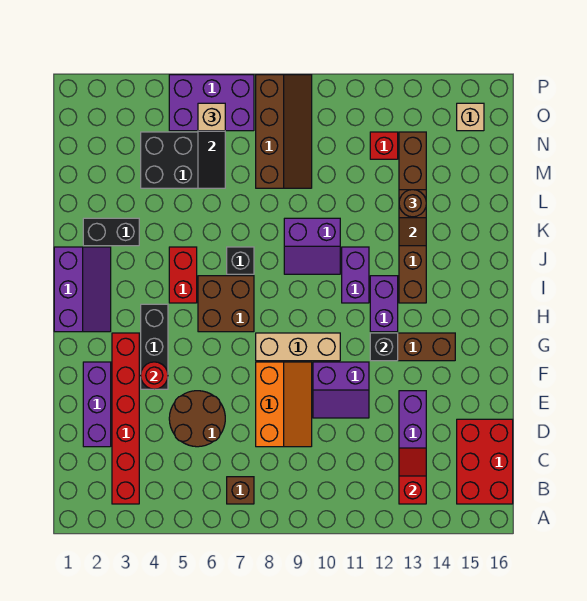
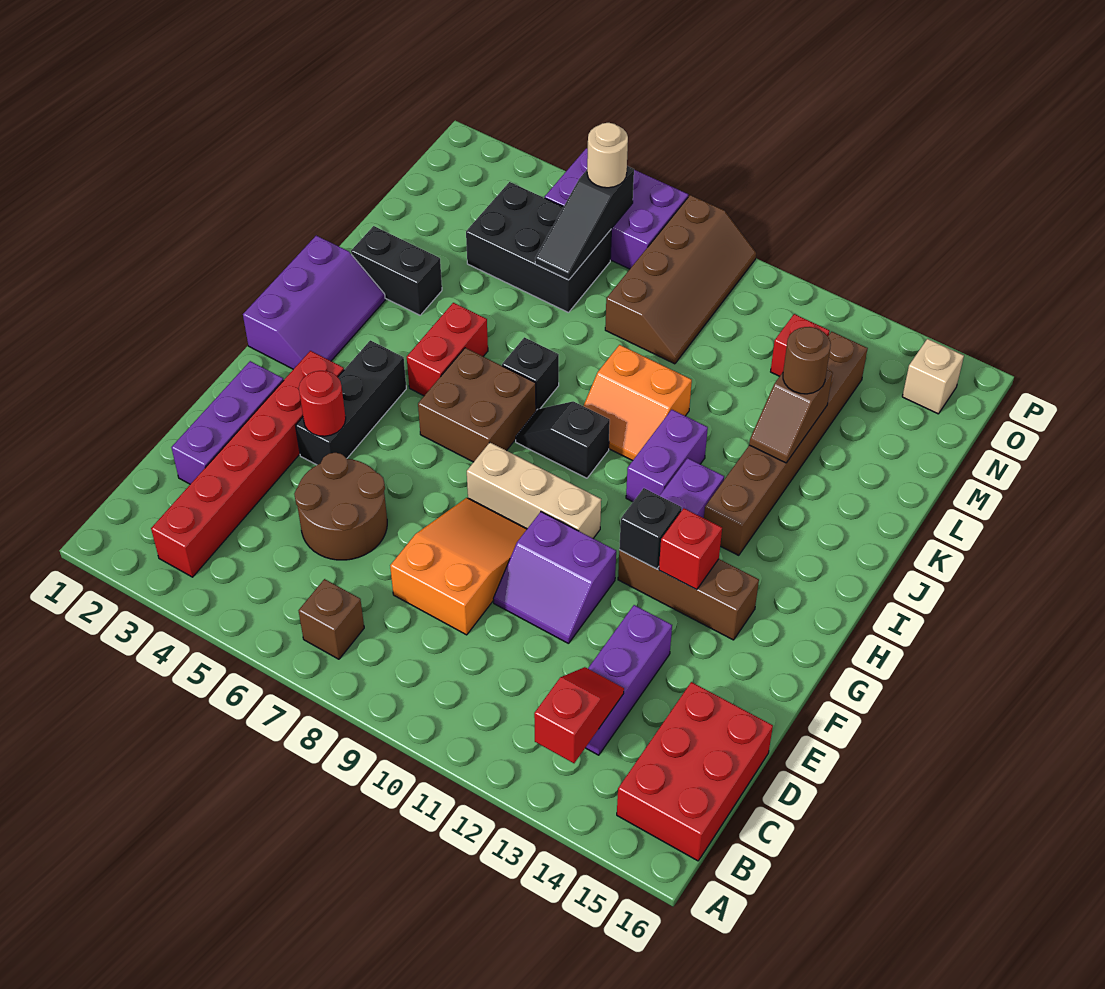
orange 2x3 slope [256,362,312,447] -> orange 2x3 slope turned to [390,498,527,635]
none -> red 1x1 brick [659,508,722,590]
none -> black 1x2 slope [516,401,610,478]
purple 2x2 slope [284,218,340,274] -> orange 2x2 slope [584,345,692,461]
tan 1x1 brick [198,103,225,131] -> tan 1x1 round brick [587,123,628,188]

